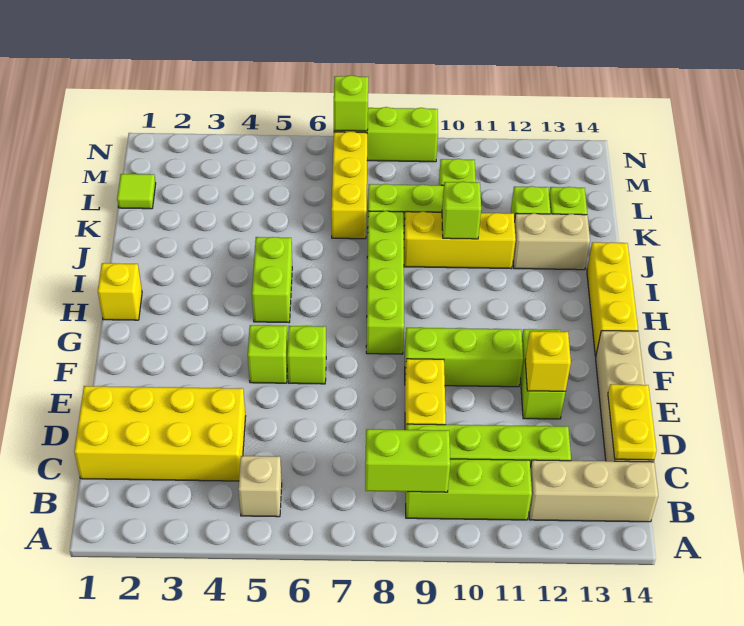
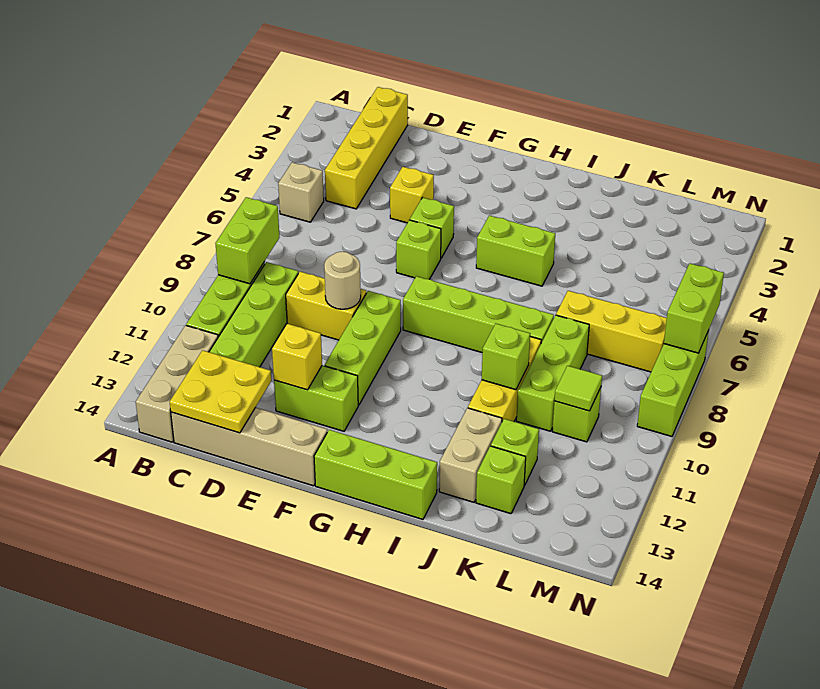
yellow 2x4 brick [74,386,246,481] -> yellow 1x4 brick [325,87,408,209]
yellow 1x2 plate [608,384,657,460] -> yellow 2x2 plate [170,350,271,433]
none -> tan 1x1 round brick [324,252,361,309]
yellow 1x3 brick [587,242,638,357] -> lime 1x3 brick [314,430,437,519]
yellow 1x1 brick [98,263,142,320] -> yellow 1x1 brick moved to [390,167,434,223]
lime 1x1 tile [117,174,156,209] -> lime 1x1 tile moved to [554,366,602,411]
lime 1x1 brick [334,75,368,131] -> lime 1x2 brick [664,263,724,353]

